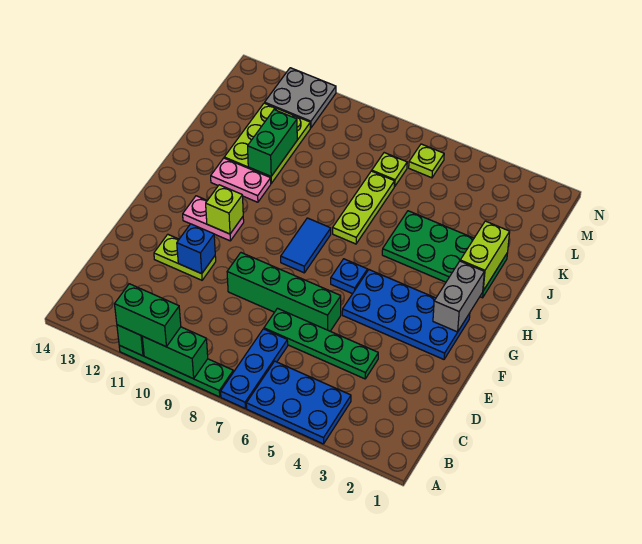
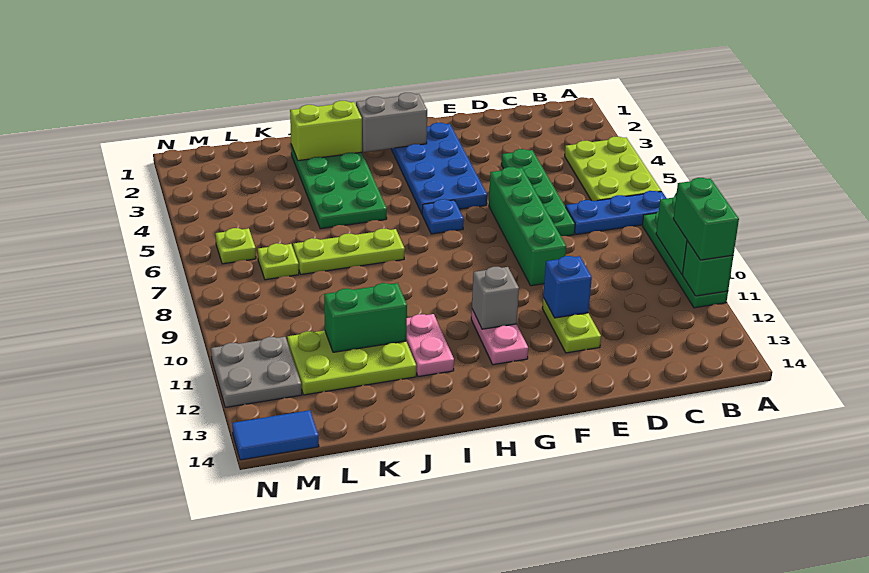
blue 2x3 plate [246,361,351,444] -> lime 2x3 plate [565,136,661,201]
blue 1x2 tile [281,218,331,273] -> blue 1x2 tile moved to [232,410,319,460]
lime 1x1 brick [206,185,243,234] -> grey 1x1 brick [472,267,519,329]

